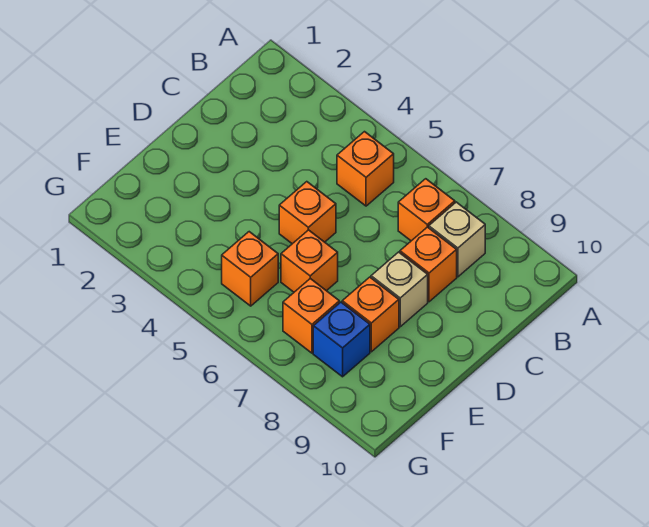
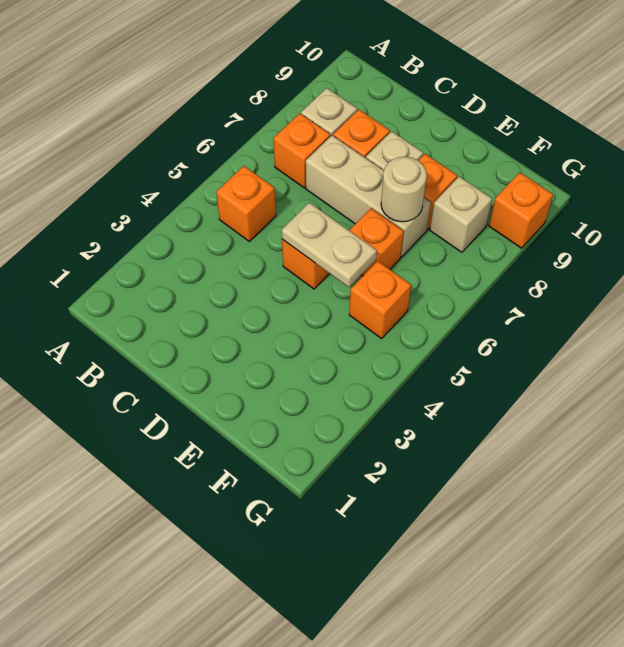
none -> tan 1x3 brick [306,135,431,257]
none -> tan 1x2 plate [282,203,377,287]
none -> tan 1x1 round brick [381,157,427,222]
orange 1x1 brick [283,279,339,353] -> orange 1x1 brick moved to [489,172,553,248]
blue 1x1 brick [313,302,370,377] -> tan 1x1 brick [430,176,492,252]

